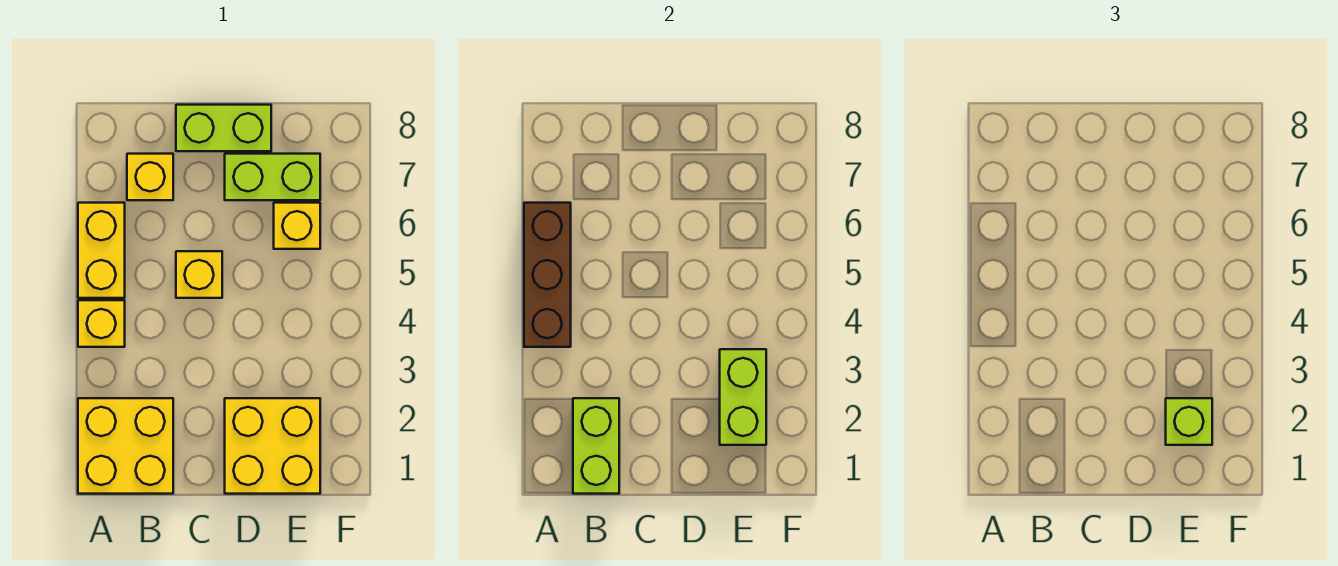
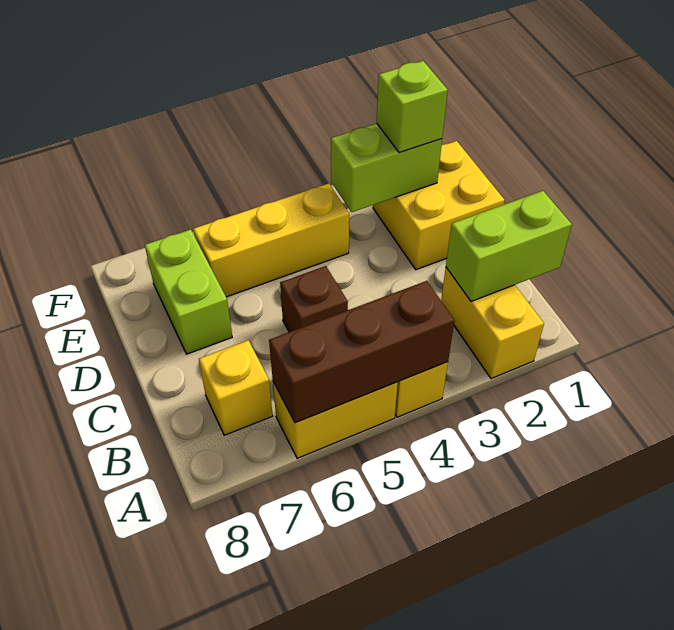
yellow 2x2 brick [78,398,173,494] -> yellow 1x2 brick [441,268,544,379]
yellow 1x1 brick [176,251,222,298] -> brown 1x1 brick [280,266,348,332]
lime 1x2 brick [176,105,271,151] -> none
yellow 1x1 brick [274,203,320,249] -> yellow 1x3 brick [193,183,349,297]

